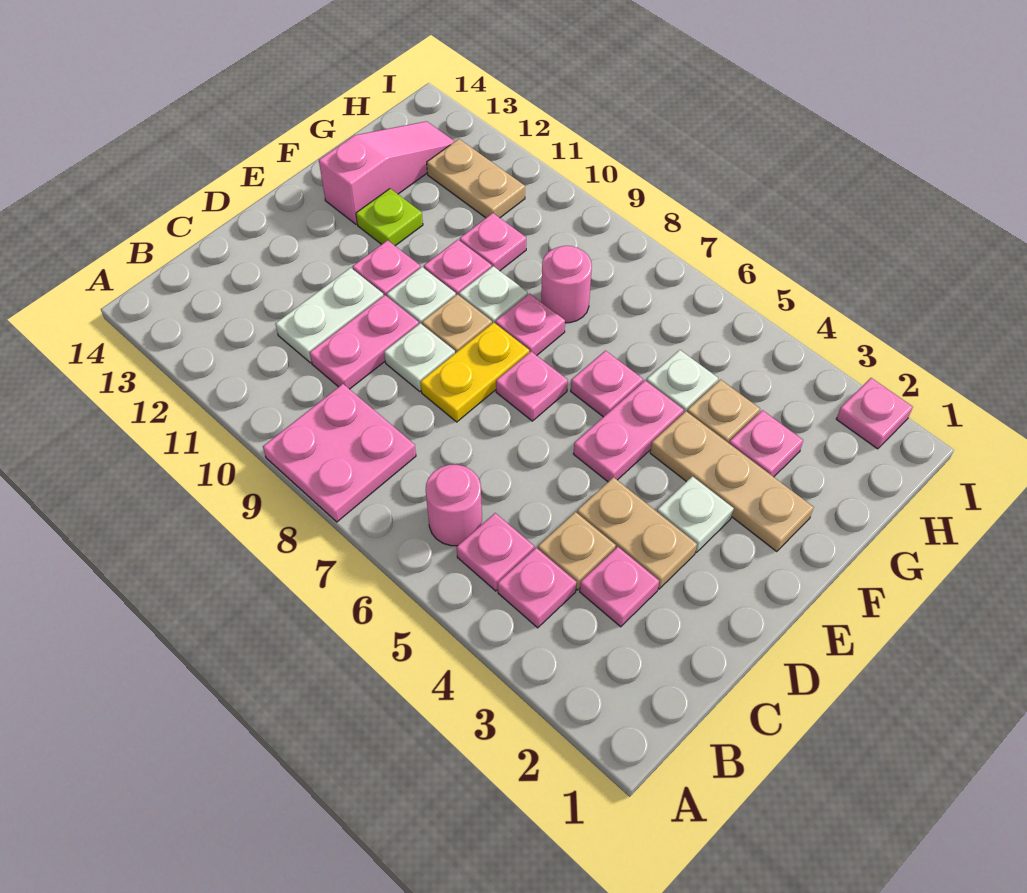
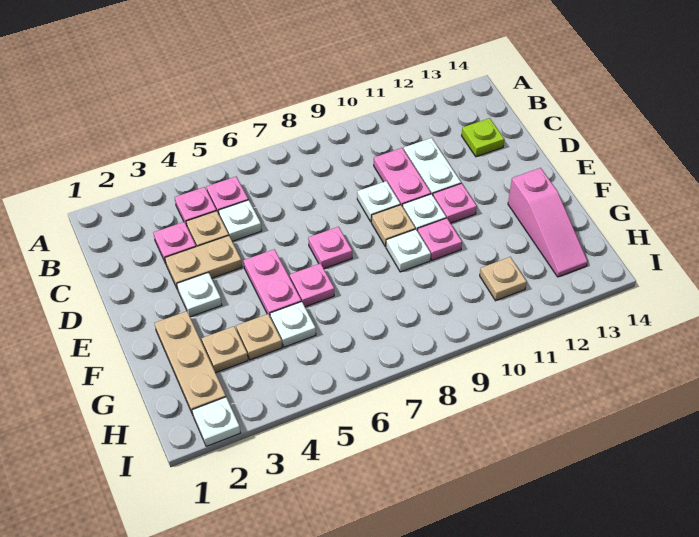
pink 2x2 plate [263,384,416,522] -> none
pink 1x1 round brick [426,465,482,546] -> none
none -> white 1x1 plate [219,200,262,241]
yellow 1x2 plate [421,322,529,422] -> none
tan 1x3 plate [650,411,814,552] -> tan 1x3 plate turned to [155,311,226,415]
pink 1x1 plate [495,294,565,355] -> none
lime 1x1 plate [356,189,423,246] -> lime 1x1 plate moved to [462,118,504,157]
pink 1x1 plate [729,410,803,477] -> tan 1x1 plate [202,326,248,373]
pink 1x1 round brick [541,246,592,323] -> none
pink 1x1 plate [460,213,526,271] -> none
tan 1x2 plate [427,139,525,218] -> tan 1x1 plate [480,257,527,301]
pink 1x1 plate [837,378,913,449] -> white 1x1 plate [192,397,240,446]

